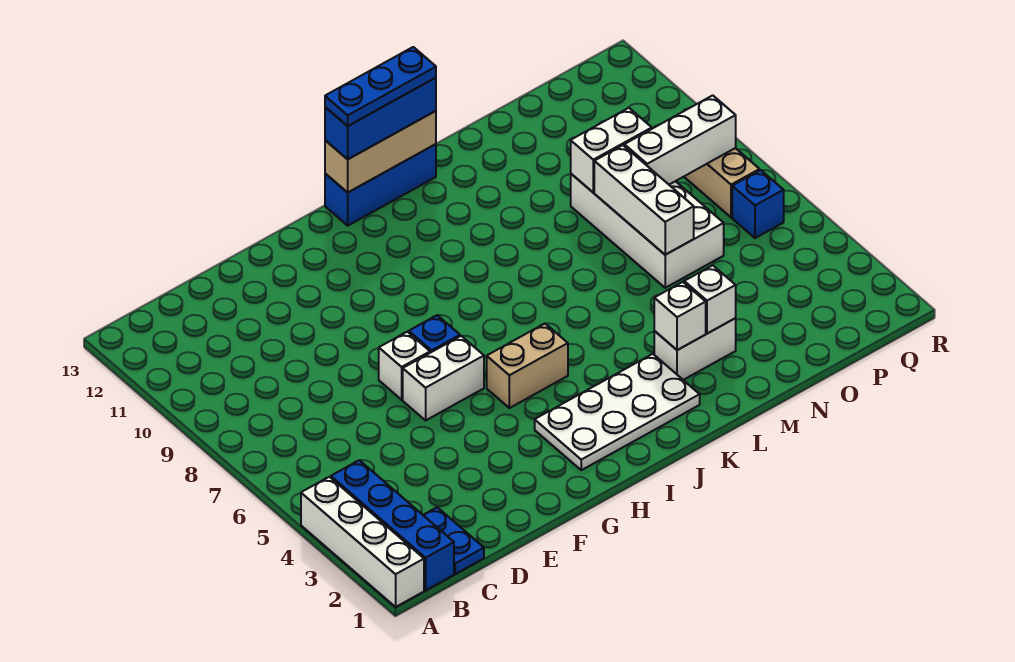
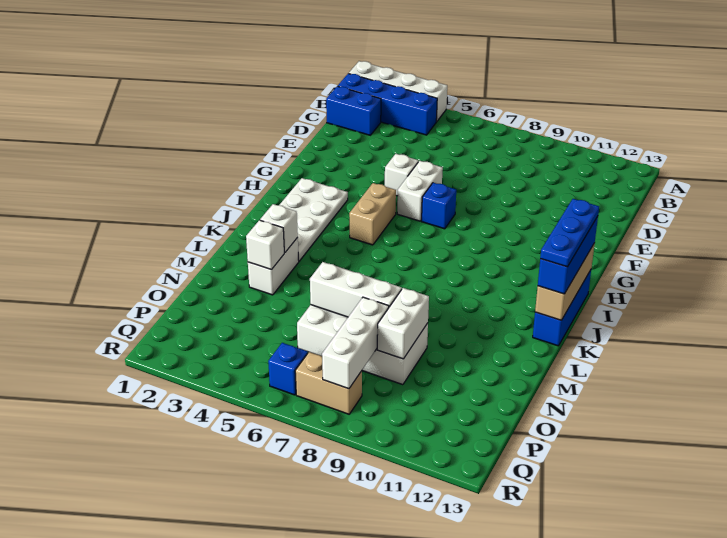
blue 1x2 plate [423,507,484,574] -> blue 1x2 brick [326,86,381,135]
white 1x1 brick [379,332,430,400] -> white 1x1 brick moved to [385,154,418,196]

